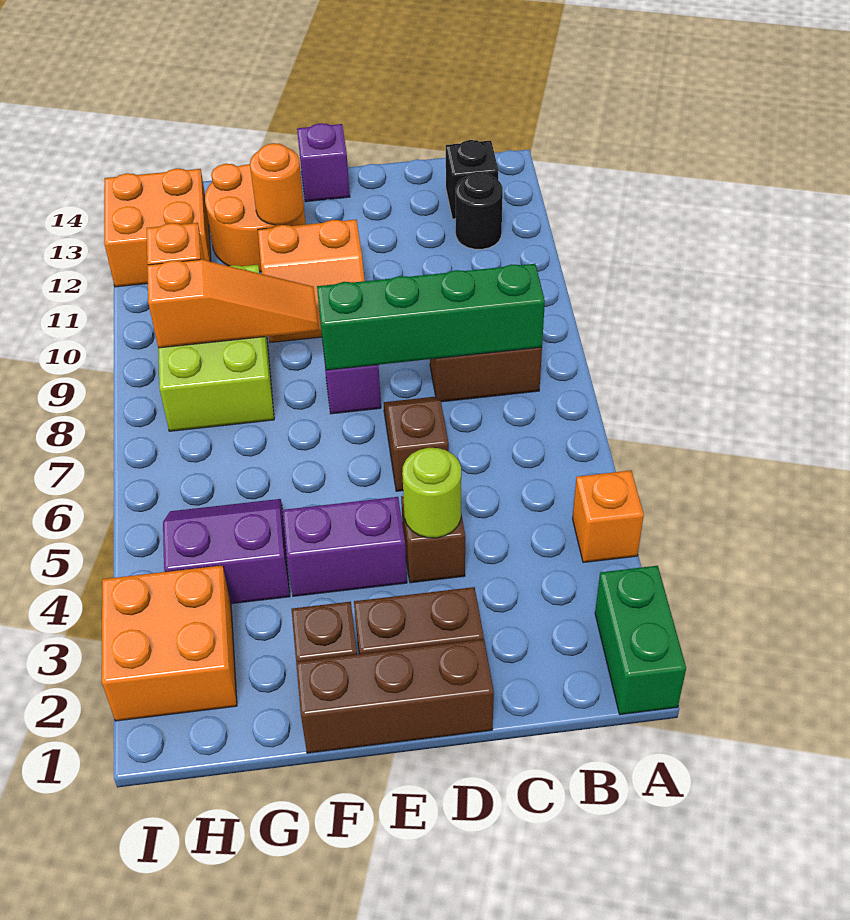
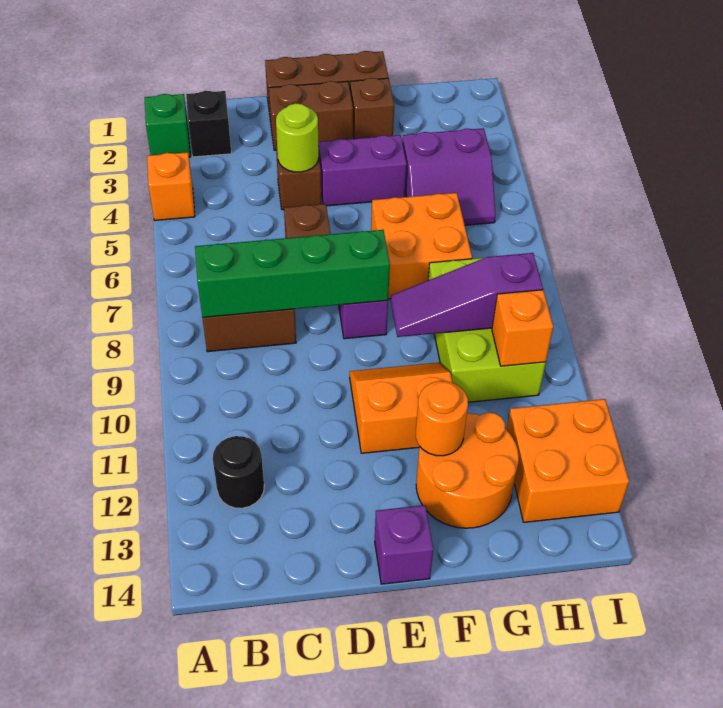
green 1x2 brick [595,566,686,715] -> green 1x1 brick [145,94,191,157]
black 1x1 brick [446,140,499,219] -> black 1x1 brick moved to [186,91,231,157]
orange 1x3 slope [147,259,319,348] -> purple 1x3 slope [391,253,543,337]
orange 2x2 brick [102,565,237,721] -> orange 2x2 brick moved to [371,193,472,299]

